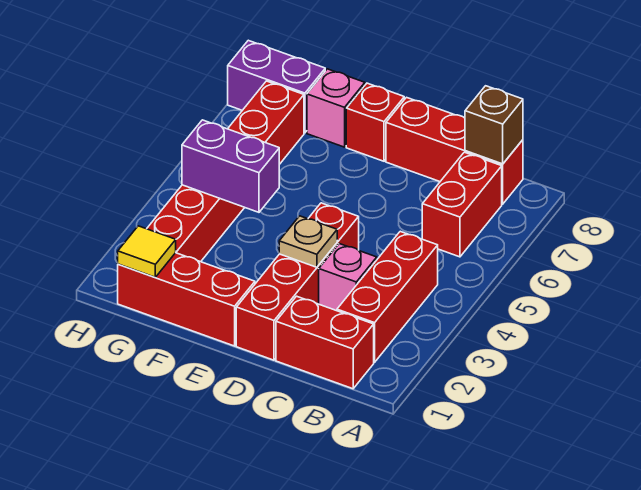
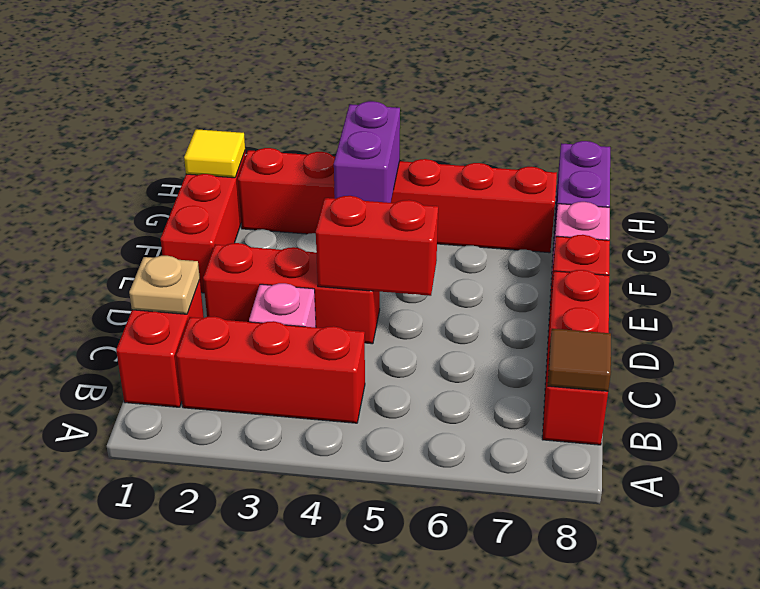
red 1x2 brick [422,152,502,257] -> red 1x2 brick moved to [316,196,438,296]
brown 1x1 brick [465,86,523,164] -> brown 1x1 tile [548,329,611,391]
red 1x4 brick [236,203,359,360] -> red 1x3 brick [203,243,380,344]
tan 1x1 plate [279,216,337,267] -> tan 1x1 plate moved to [129,256,200,314]

